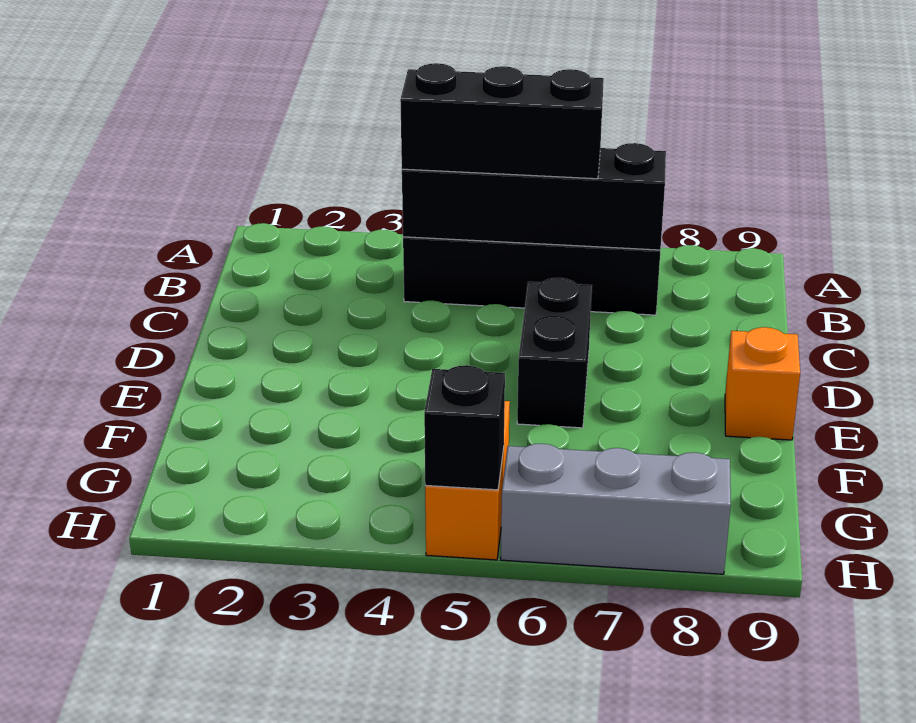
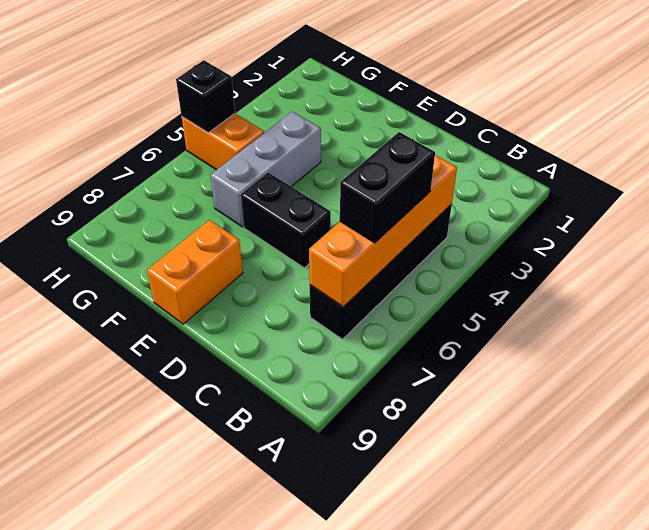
black 1x4 brick [402,143,666,250] -> orange 1x4 brick [309,155,457,307]
black 1x3 brick [400,63,604,179] -> black 1x2 brick [340,132,435,243]
orange 1x1 brick [725,327,800,440] -> orange 1x2 brick [147,220,243,324]
grey 1x3 brick [501,444,731,574] -> grey 1x3 brick moved to [210,111,321,227]

